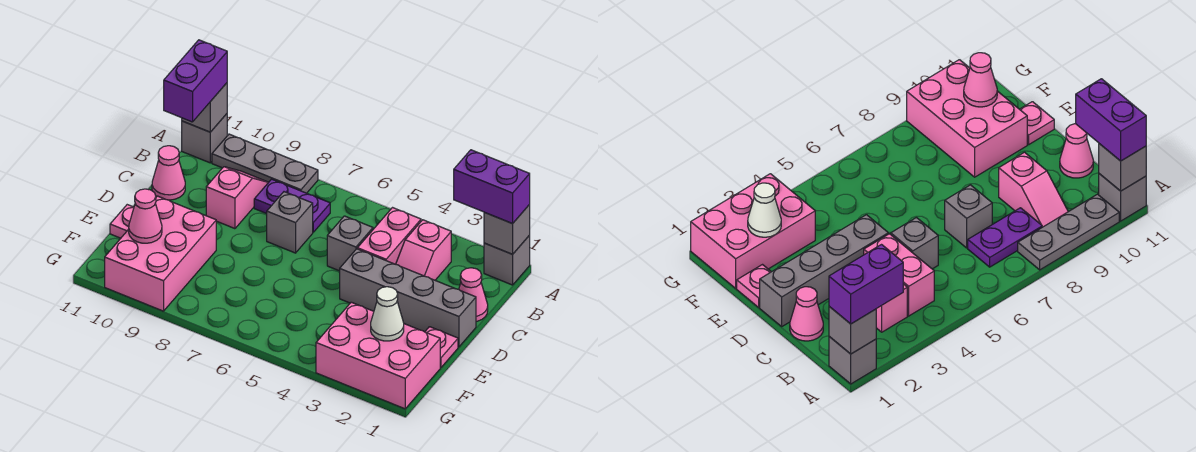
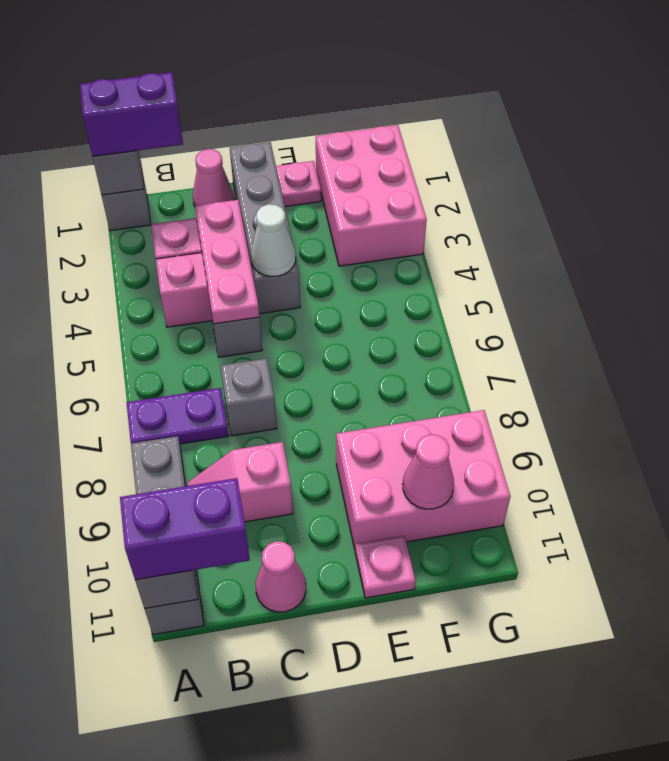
purple 1x2 brick [454,150,530,224] -> purple 1x2 brick turned to [80,72,183,156]
purple 1x2 plate [254,179,330,232] -> purple 1x2 plate turned to [126,388,228,444]
none -> pink 1x3 plate [195,200,259,324]
white 1x1 cone [371,287,404,341] -> white 1x1 cone moved to [251,204,296,277]

